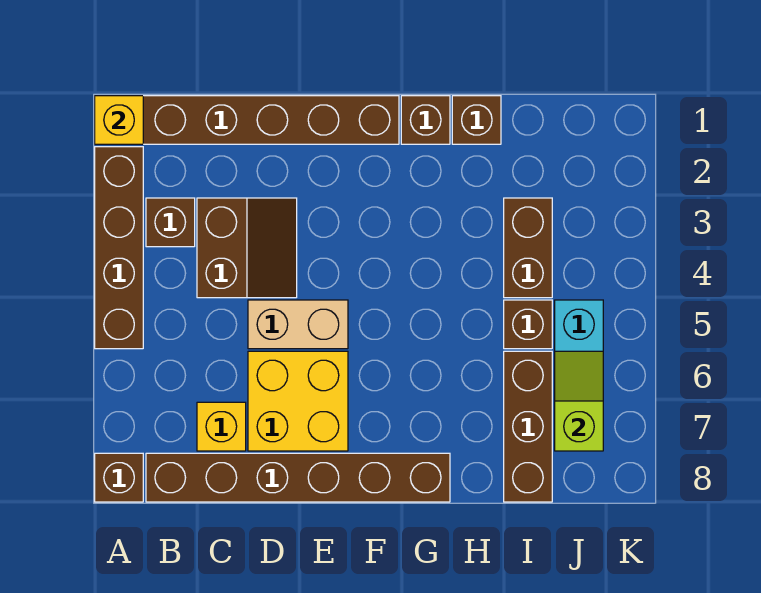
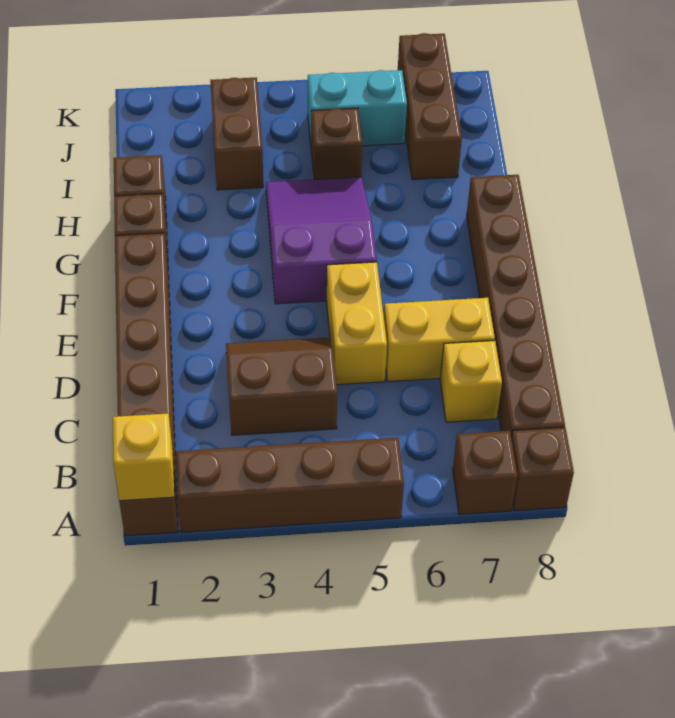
brown 1x1 brick [146,198,195,247] -> brown 1x1 brick moved to [453,431,517,514]
tan 1x2 brick [248,300,348,349] -> yellow 1x2 brick [326,262,387,385]
yellow 2x2 brick [248,351,348,451] -> yellow 1x2 brick [384,298,495,382]
none -> purple 2x3 slope [266,177,377,304]
brown 1x2 brick [504,198,552,298] -> brown 1x2 brick turned to [210,78,263,190]
brown 1x3 brick [504,351,552,502] -> brown 1x3 brick turned to [398,33,462,180]
lime 1x2 slope [555,351,603,451] -> none

